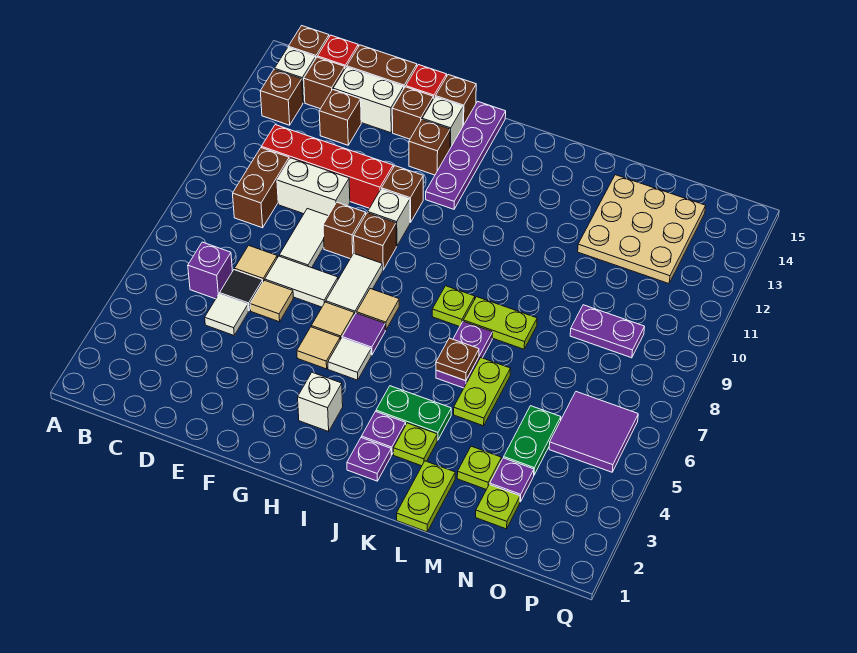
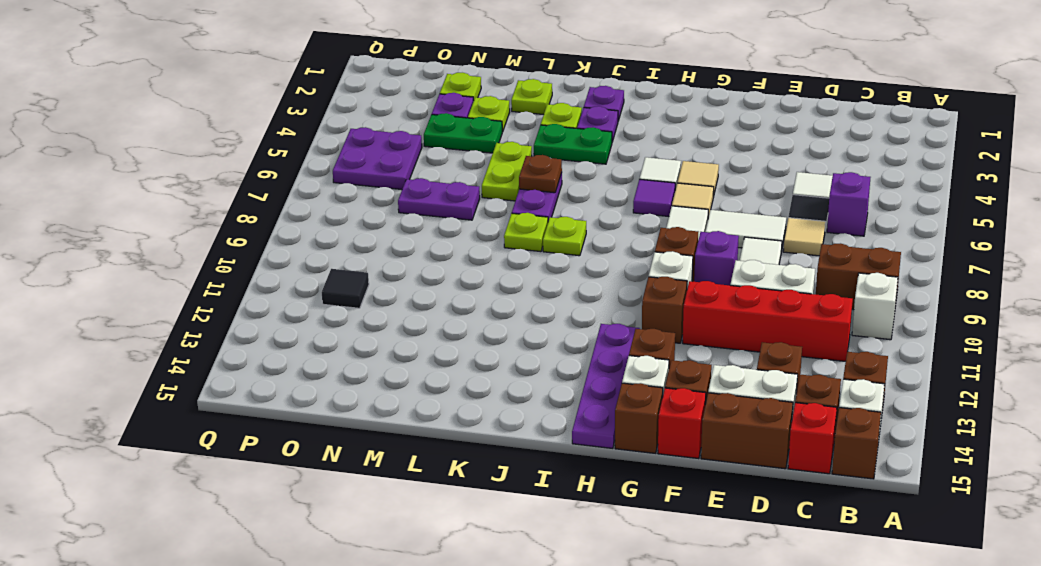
brown 1x2 brick [233,148,289,228] -> brown 1x2 brick turned to [816,243,901,310]
tan 1x1 tile [250,280,293,322] -> none
brown 1x1 brick [323,202,366,258] -> purple 1x1 brick [694,231,739,285]
white 1x1 brick [298,372,343,432] -> white 1x1 brick moved to [852,273,898,340]
tan 1x1 tile [357,289,399,330] -> none
lime 1x2 plate [463,297,537,349] -> lime 1x1 plate [504,213,548,252]
lime 1x2 plate [396,461,455,532] -> lime 1x1 plate [511,79,552,115]
tan 3x3 plate [578,175,706,284] -> none
green 1x2 plate [504,406,561,475] -> green 1x2 plate turned to [424,113,502,153]
purple 1x2 plate [570,305,644,358] -> purple 1x2 plate moved to [398,178,480,220]
purple 2x2 tile [549,392,638,472] -> purple 2x2 plate [333,127,422,190]
none -> black 1x1 tile [322,269,369,308]

